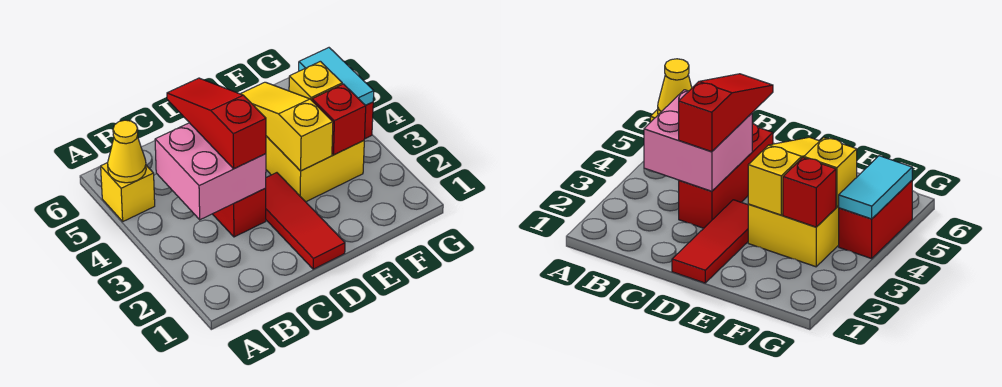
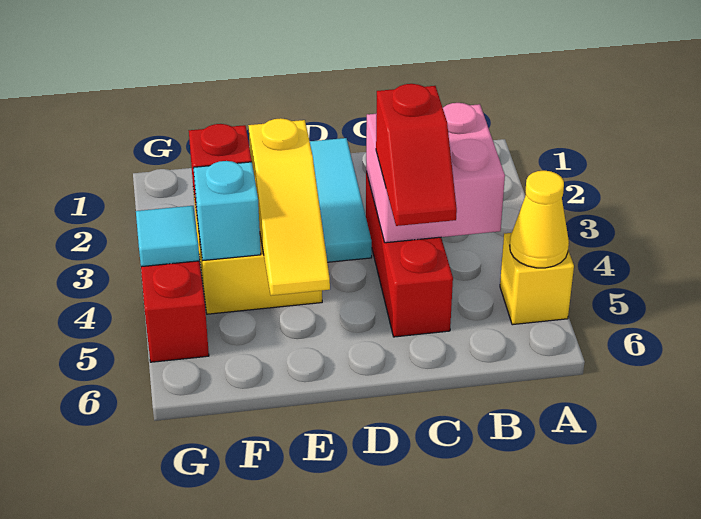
red 1x3 slope [167,78,266,169] -> red 1x2 slope [376,84,457,226]
red 1x3 tile [266,173,345,269] -> cyan 1x3 tile [310,138,372,262]
yellow 1x1 brick [289,61,342,100] -> cyan 1x1 brick [193,161,261,260]
cyan 1x2 tile [299,48,374,105] -> cyan 1x1 tile [136,206,200,267]

